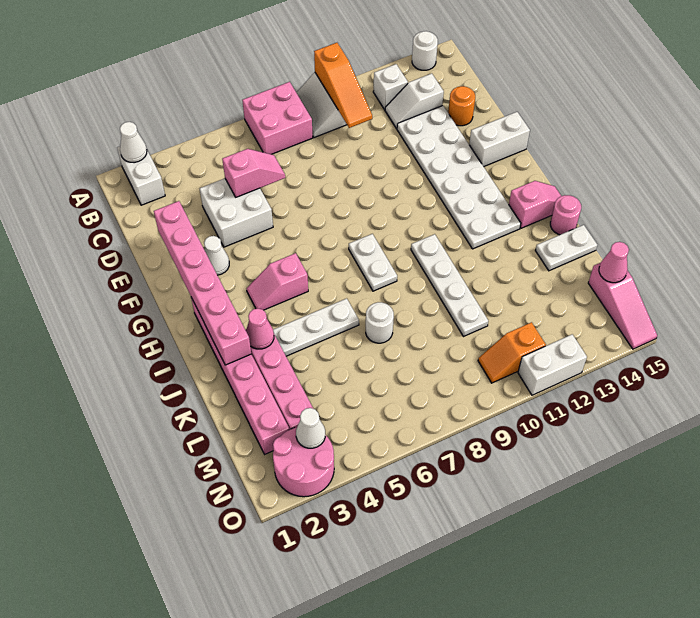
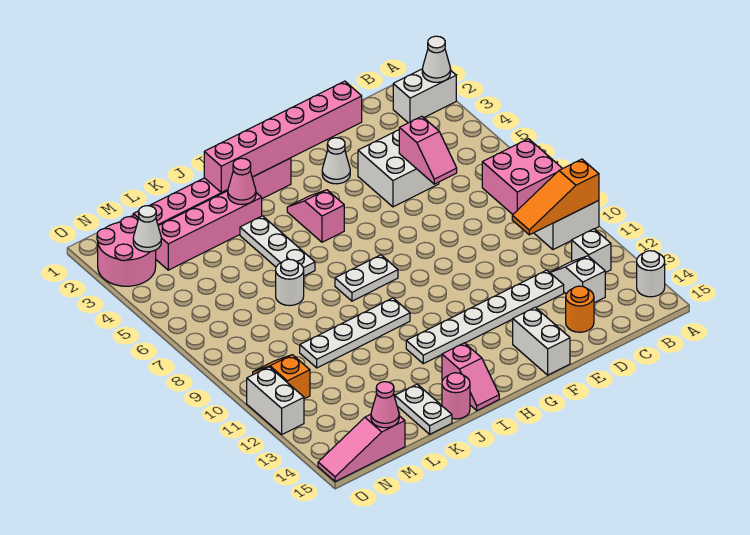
white 2x6 plate [397,106,521,249] -> white 1x6 plate [406,270,564,364]

